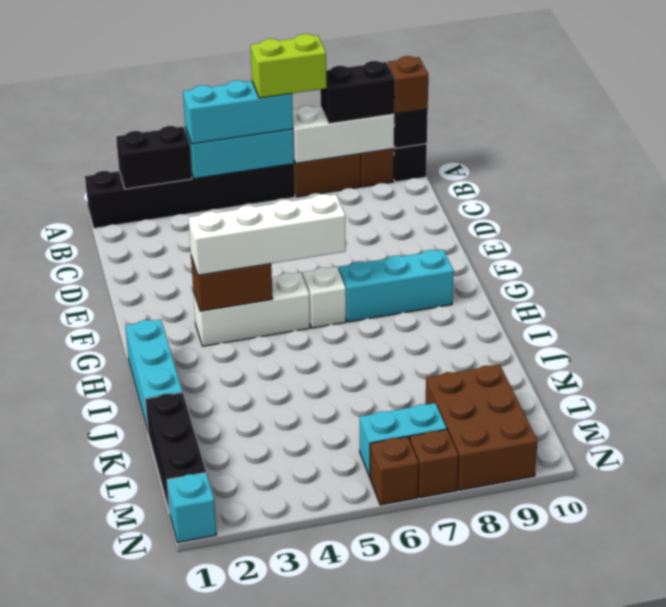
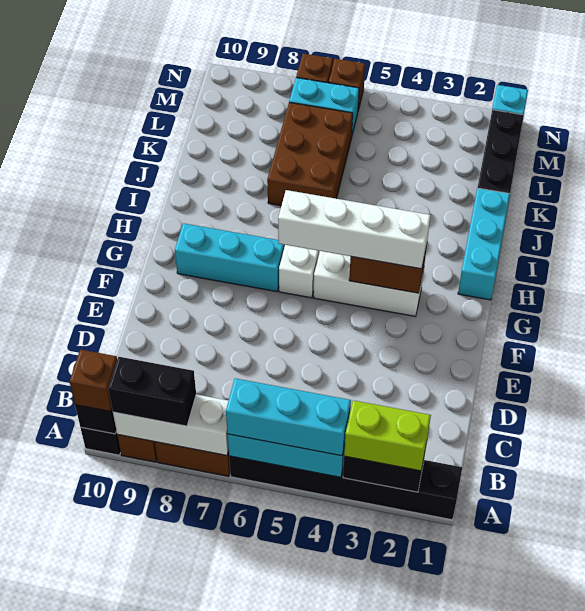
lime 1x2 brick [250,34,327,98] -> lime 1x2 brick moved to [344,400,431,471]
brown 2x3 brick [425,365,537,490] -> brown 2x3 brick moved to [267,102,353,206]

